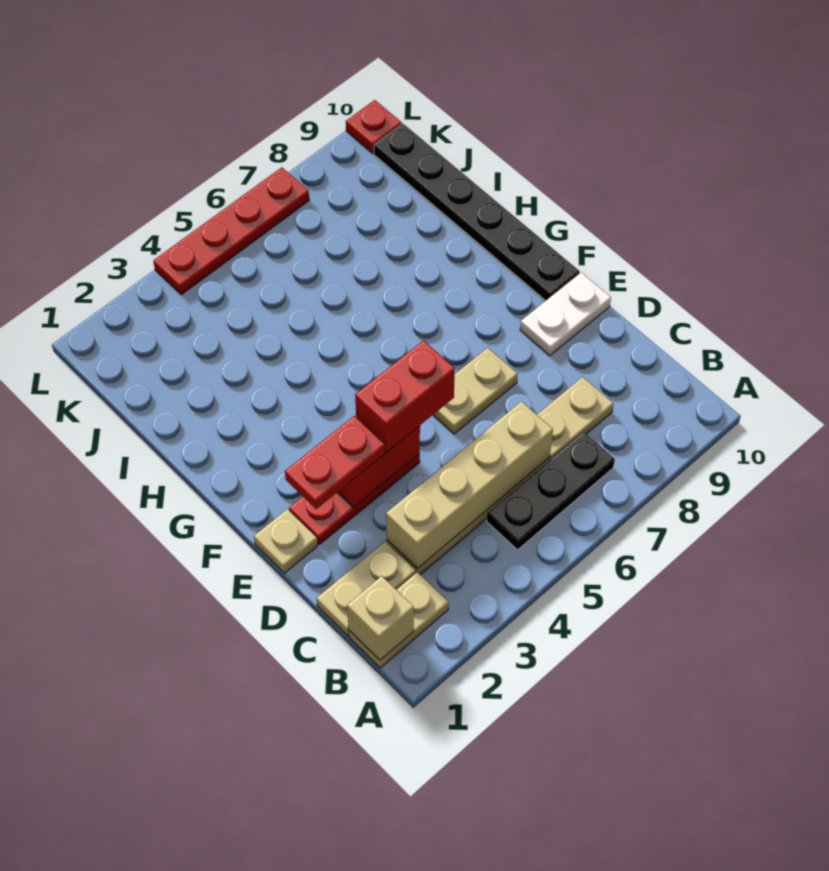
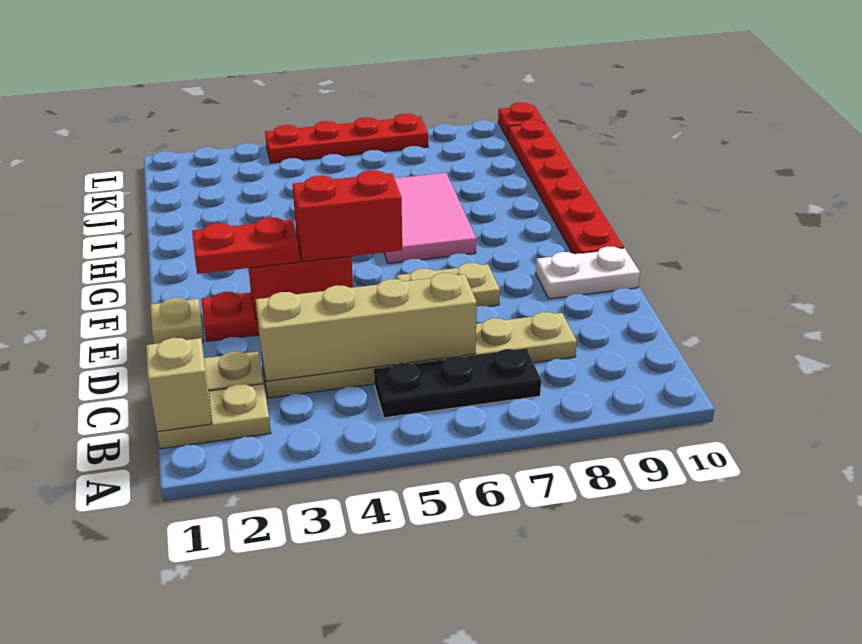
black 1x6 plate [374,124,580,301] -> red 1x6 plate [508,120,624,254]
none -> pink 2x3 tile [384,173,476,264]

